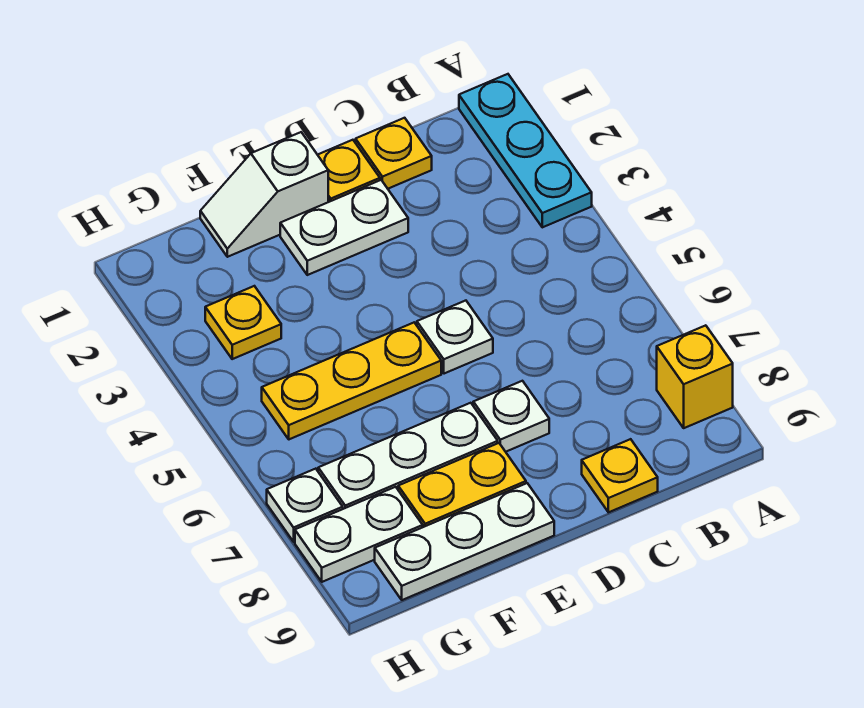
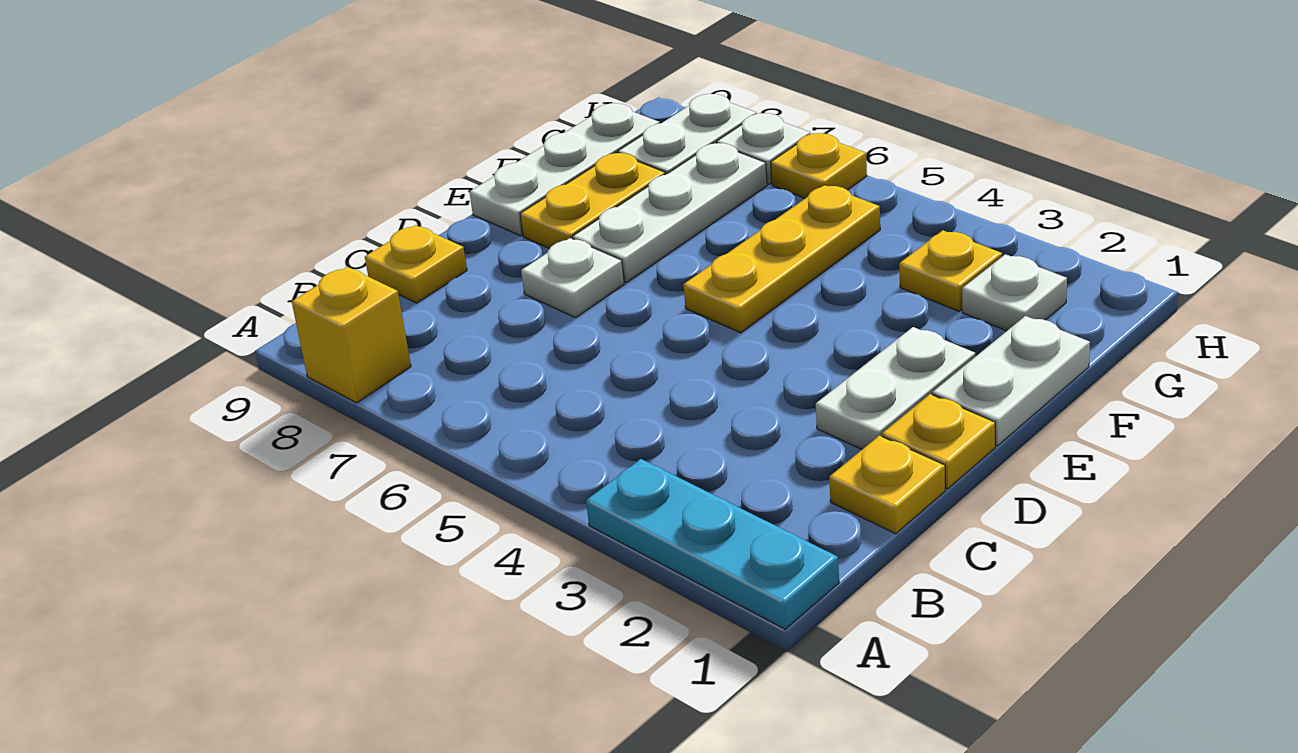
white 1x1 plate [417,301,493,374] -> white 1x1 plate moved to [962,254,1067,331]
white 1x2 slope [200,132,328,257] -> white 1x2 plate [932,316,1090,446]
none -> yellow 1x1 plate [771,133,867,198]

